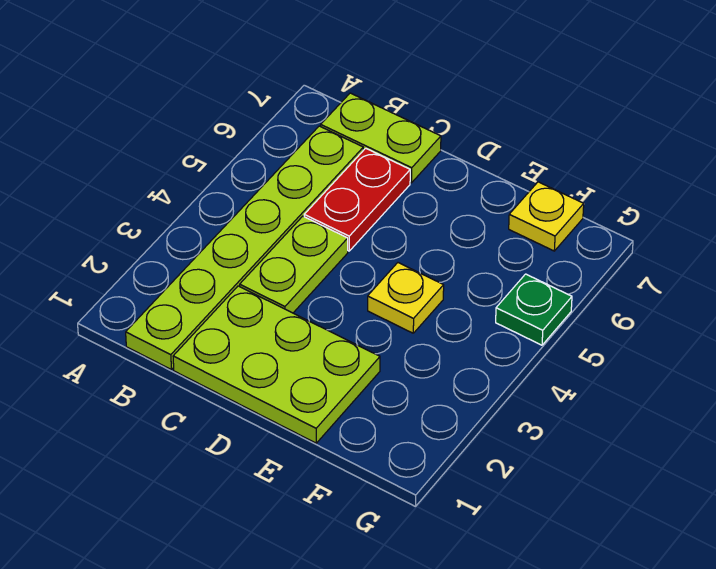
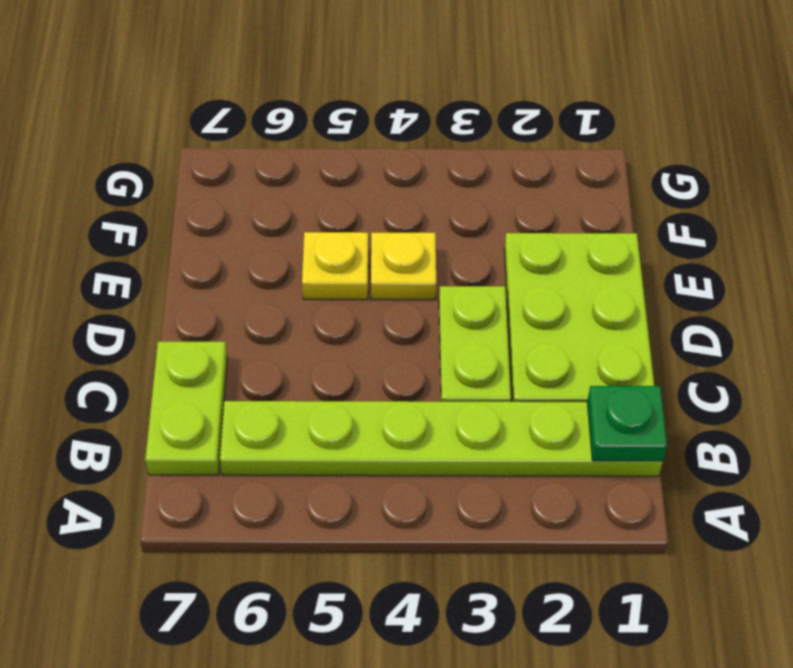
lime 1x2 plate [240,216,348,313] -> lime 1x2 plate turned to [439,286,511,402]
red 1x2 plate [304,148,410,251] -> none
yellow 1x1 plate [509,182,584,251] -> yellow 1x1 plate moved to [302,232,368,299]
green 1x1 plate [496,274,572,345] -> green 1x1 plate moved to [587,386,667,461]

